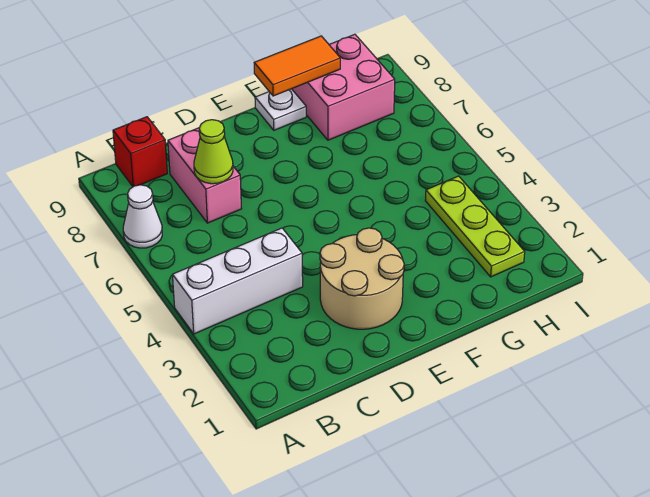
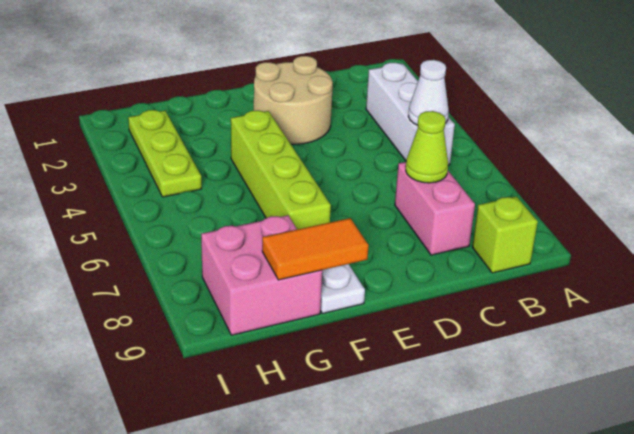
white 1x3 brick [173,228,303,334] -> white 1x3 brick turned to [366,63,455,165]
white 1x1 cone [123,185,162,248] -> white 1x1 cone moved to [408,60,449,125]
red 1x1 brick [113,117,167,186] -> lime 1x1 brick [472,196,538,273]
none -> lime 1x4 brick [231,110,331,229]

